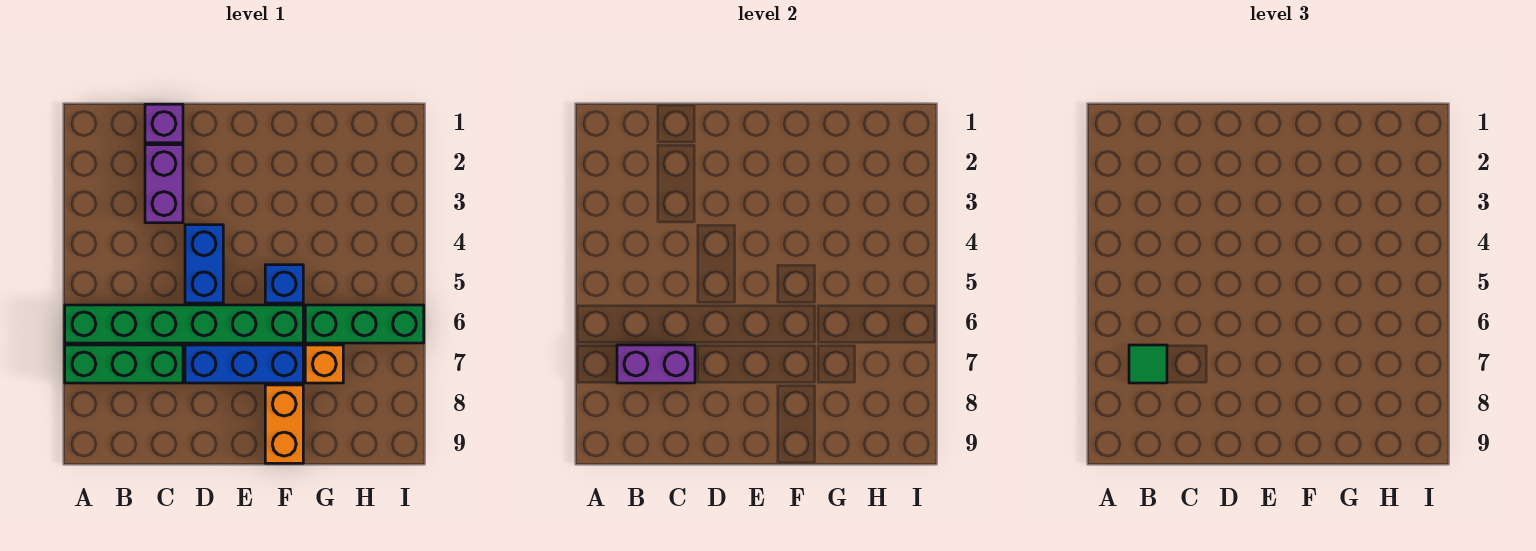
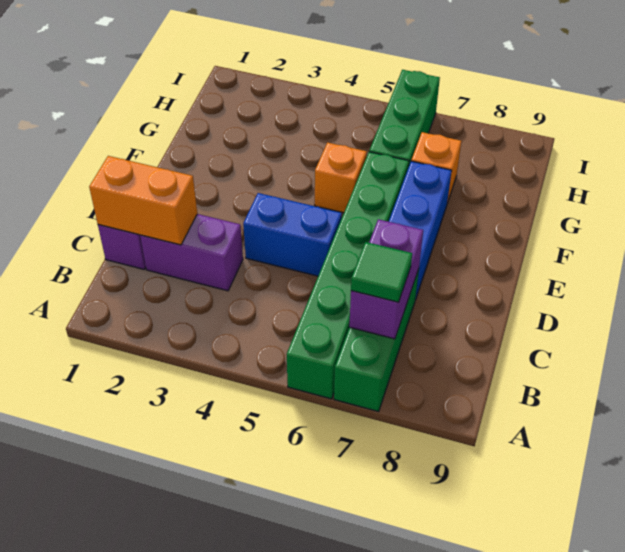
blue 1x1 brick [265,265,303,303] -> orange 1x1 brick [315,143,367,213]
orange 1x2 brick [265,385,303,463] -> orange 1x2 brick moved to [89,156,197,245]

